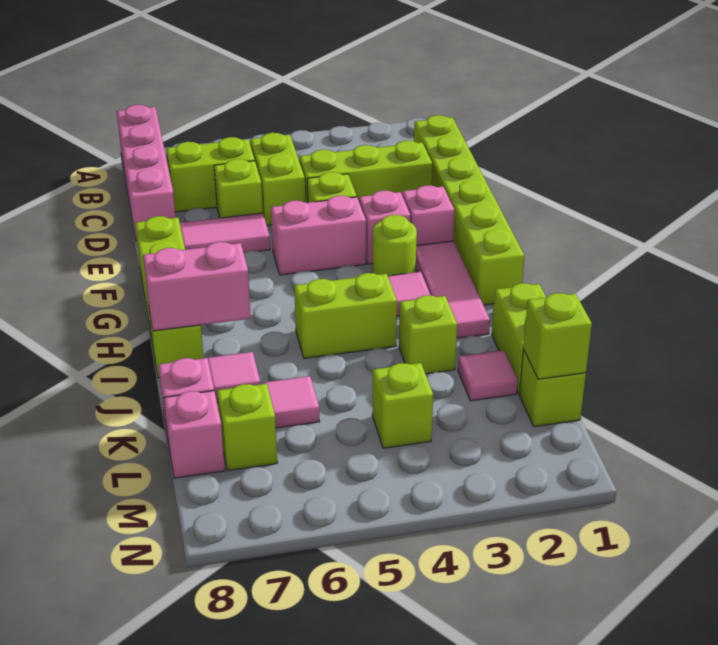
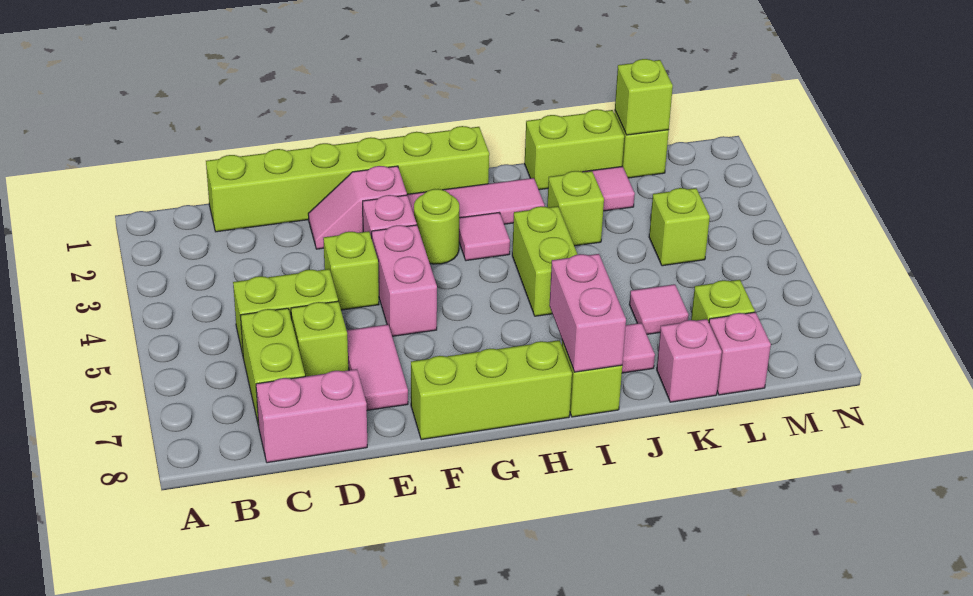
pink 1x4 brick [117,105,176,241] -> pink 1x2 brick [256,369,367,463]
lime 1x3 brick [299,141,432,203] -> none

